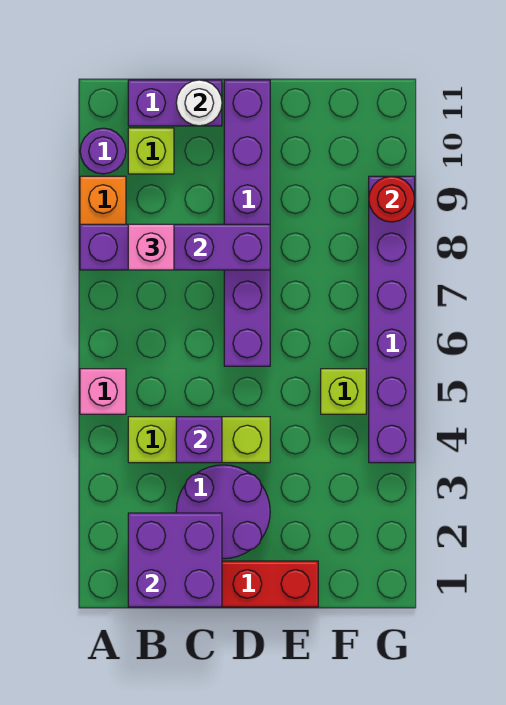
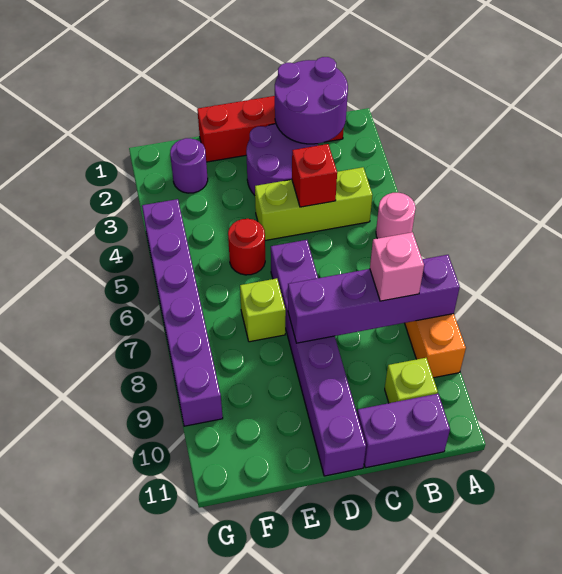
pink 1x1 brick [80,369,126,414] -> pink 1x1 round brick [376,193,415,239]
purple 1x1 round brick [80,128,126,174] -> purple 1x1 round brick moved to [170,138,208,193]
purple 2x2 brick [128,513,222,607] -> purple 2x2 round brick [275,57,348,144]
purple 1x1 brick [176,417,222,463] -> red 1x1 brick [292,144,337,207]
white 1x1 round brick [176,80,222,126] -> none
lime 1x1 brick [321,369,366,414] -> lime 1x1 brick moved to [240,278,286,342]
red 1x1 round brick [369,176,415,222] -> red 1x1 round brick moved to [228,219,265,275]

